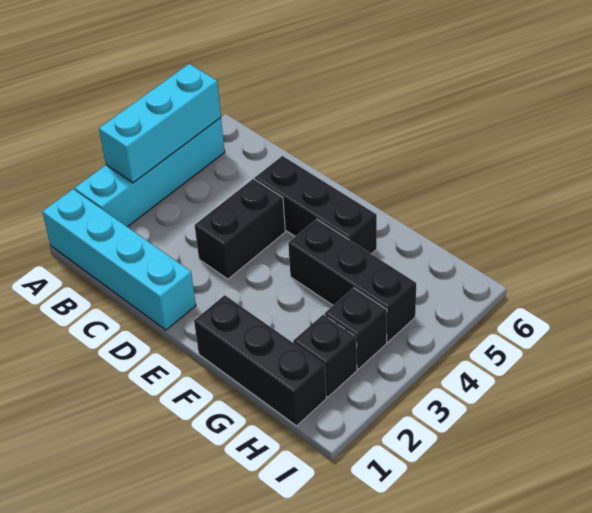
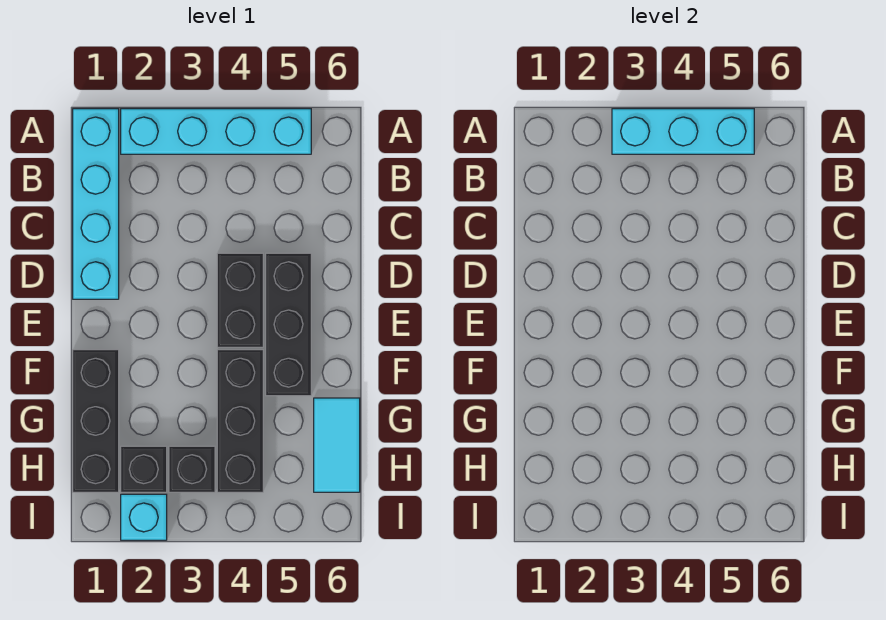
black 1x2 brick [195,179,285,279] -> black 1x2 brick turned to [217,253,263,347]
none -> cyan 1x2 tile [314,398,360,492]
none -> cyan 1x1 brick [121,494,167,540]

